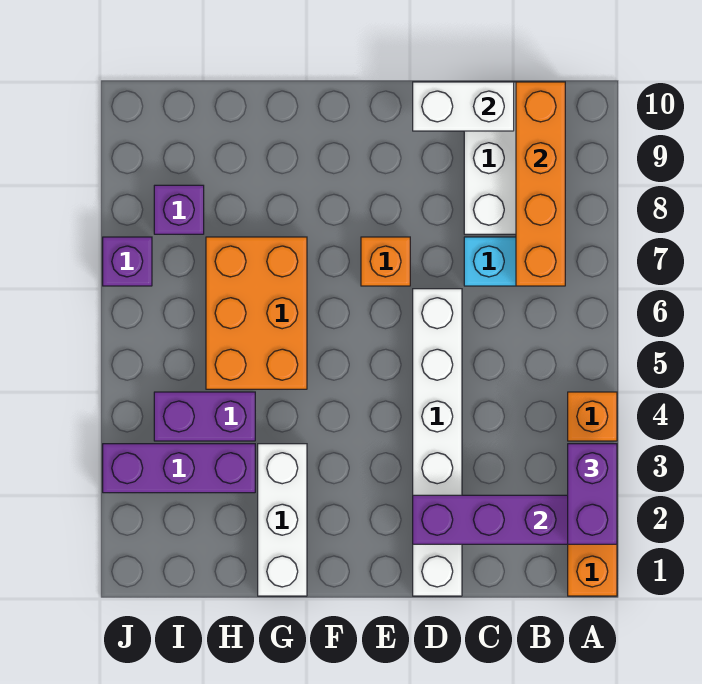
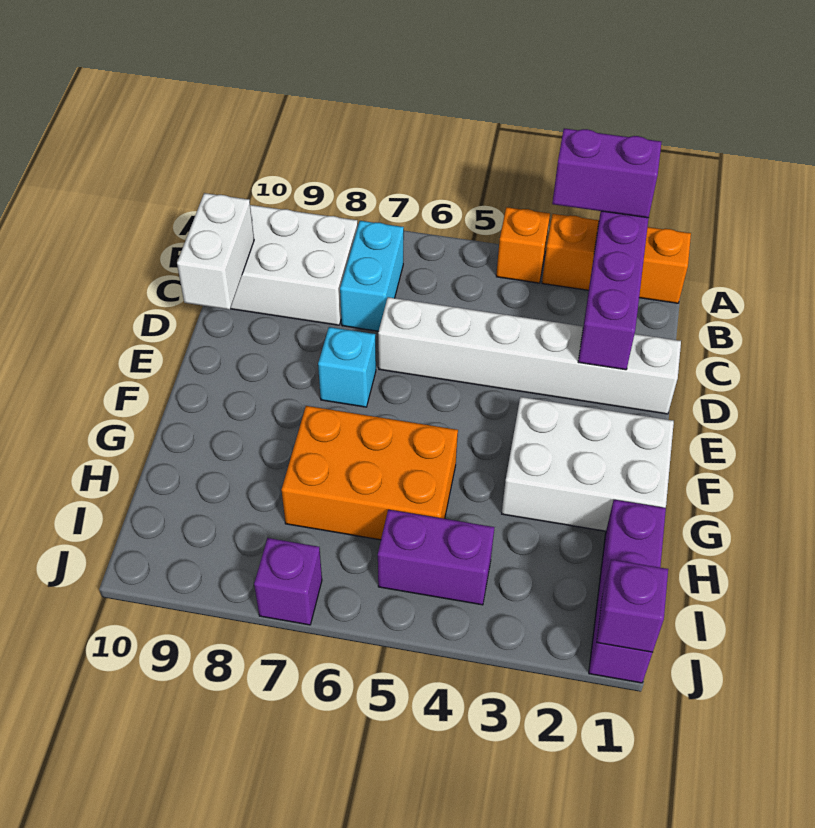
orange 1x4 brick [516,82,565,286] -> none
orange 1x1 brick [361,237,410,286] -> cyan 1x1 brick [318,327,376,407]
white 1x3 brick [258,444,307,596] -> white 2x3 brick [502,397,674,531]
purple 1x3 brick [103,444,255,493] -> purple 1x3 brick moved to [589,500,666,683]
purple 1x2 brick [154,392,255,441] -> purple 1x2 brick turned to [378,510,494,605]
purple 1x1 brick [154,185,204,234] -> purple 1x1 brick moved to [597,560,668,652]

